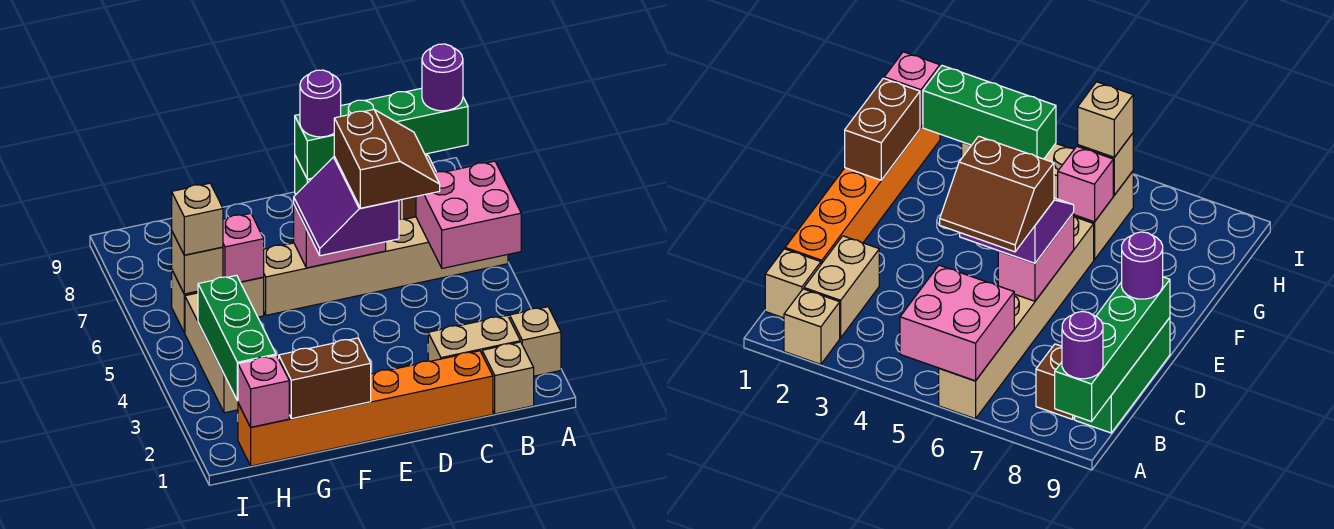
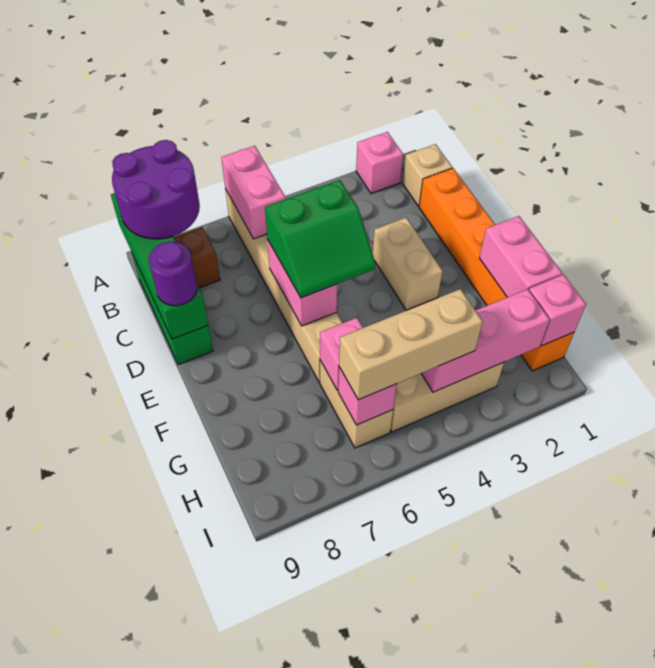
tan 1x1 brick [510,307,561,376] -> pink 1x1 brick [356,132,403,194]
pink 2x2 brick [416,161,521,268] -> pink 1x2 brick [221,146,285,239]
purple 1x1 round brick [422,44,463,111] -> purple 2x2 round brick [112,140,200,239]
tan 1x2 brick [428,315,520,361] -> tan 1x2 brick moved to [373,218,443,310]
brown 2x2 slope [334,110,440,208] -> none
purple 2x2 slope [294,157,399,256] -> green 2x2 slope [265,180,375,298]
brown 1x2 brick [279,338,371,419] -> pink 1x2 brick [479,216,562,297]
green 1x3 brick [198,275,276,401] -> pink 1x3 brick [421,289,550,392]
tan 1x1 brick [172,232,223,294] -> pink 1x1 brick [338,367,397,425]
tan 1x1 brick [172,183,223,255] -> tan 1x3 brick [339,289,483,400]

